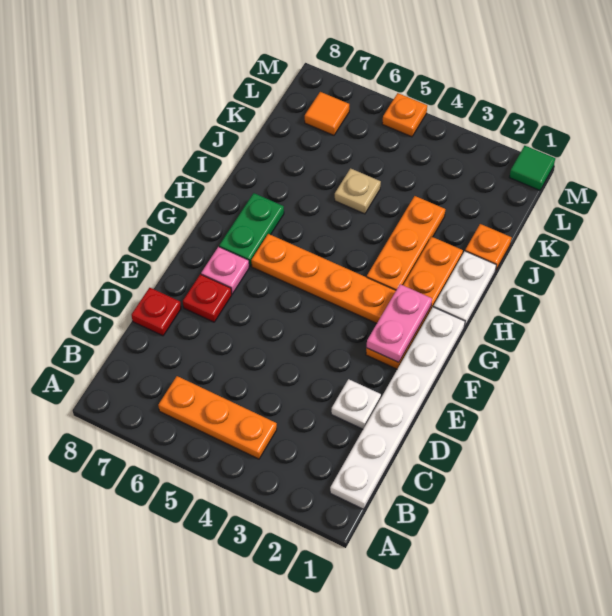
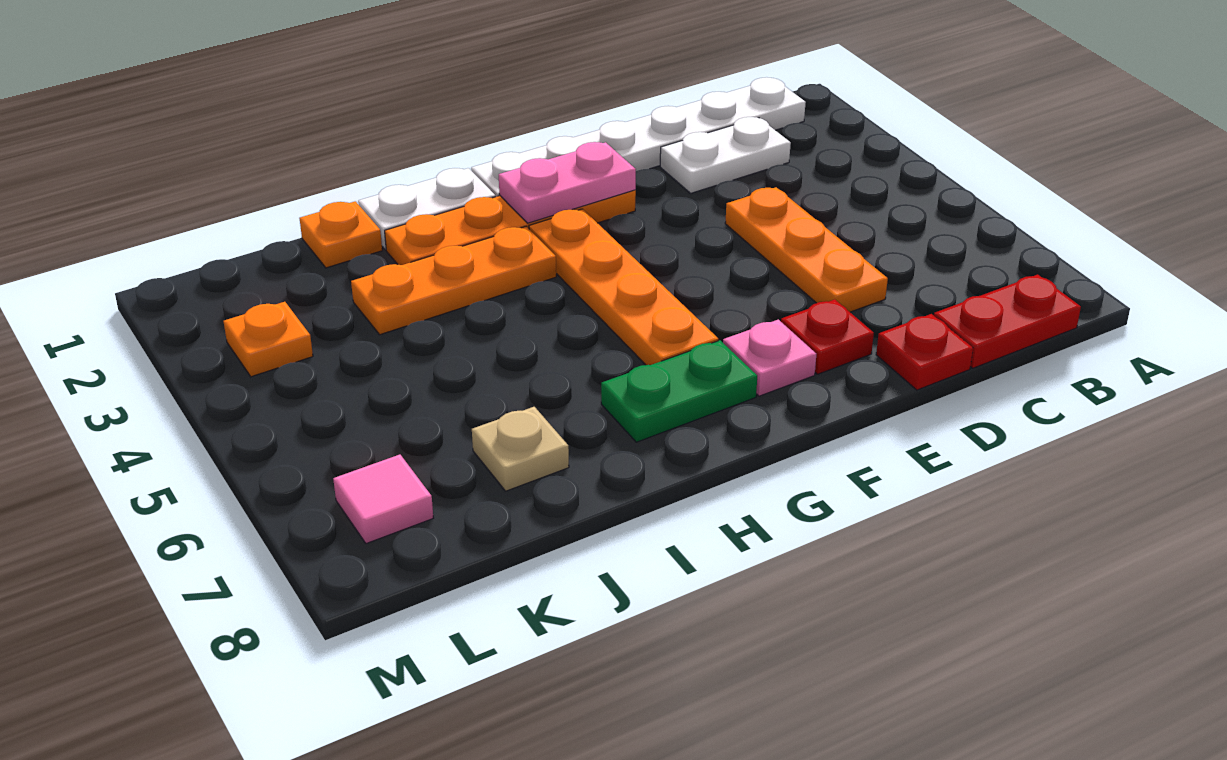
orange 1x3 plate [158,376,277,459] -> orange 1x3 plate moved to [725,187,888,312]
none -> red 1x2 plate [934,275,1081,368]
white 1x1 plate [331,379,381,429] -> white 1x2 plate [660,117,791,193]
tan 1x1 plate [335,168,381,214] -> tan 1x1 plate moved to [472,407,569,491]
orange 1x1 tile [305,92,349,135] -> pink 1x1 tile [333,455,433,544]
green 1x1 tile [509,146,555,190] -> none
orange 1x1 plate [382,93,427,137] -> orange 1x1 plate moved to [223,302,313,377]

